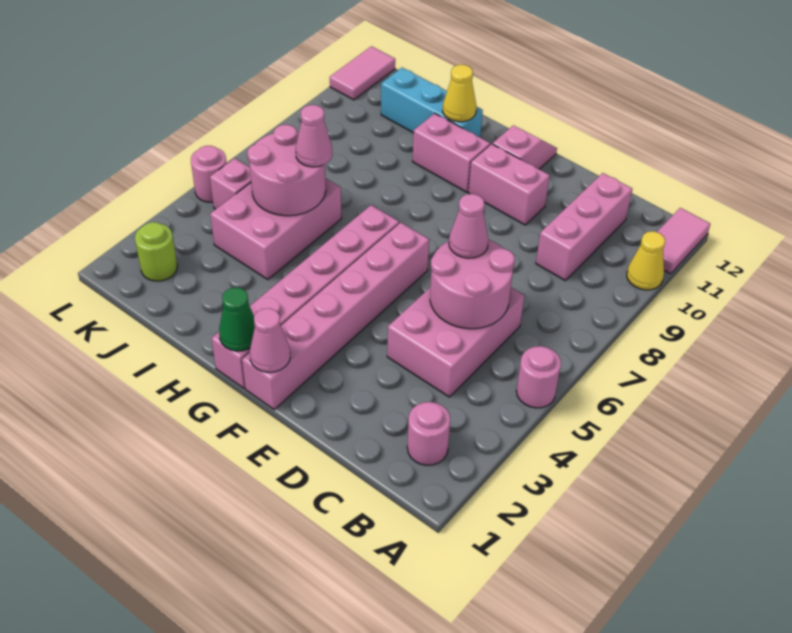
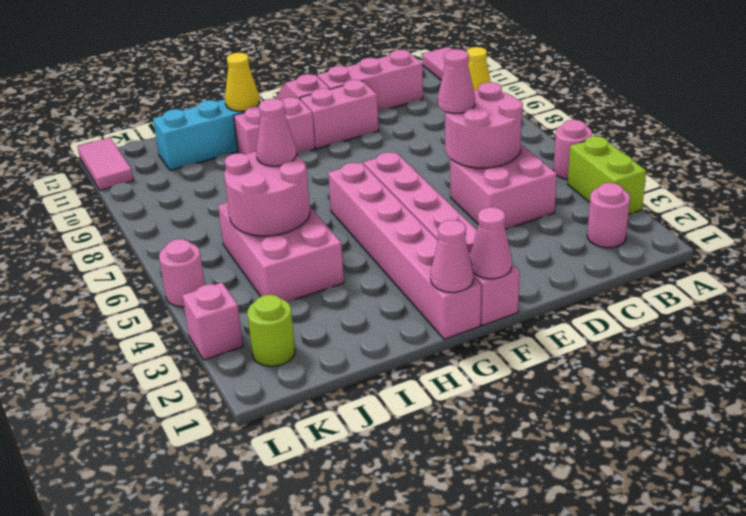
none -> lime 1x2 brick [568,136,646,215]
pink 2x3 brick [387,288,524,397] -> pink 2x2 brick [450,145,557,229]
pink 1x3 brick [536,173,632,280] -> pink 1x3 brick turned to [317,50,423,111]
green 1x1 cone [219,288,255,351] -> pink 1x1 cone [431,220,473,292]
pink 1x1 brick [210,158,251,209] -> pink 1x1 brick moved to [182,282,243,360]

